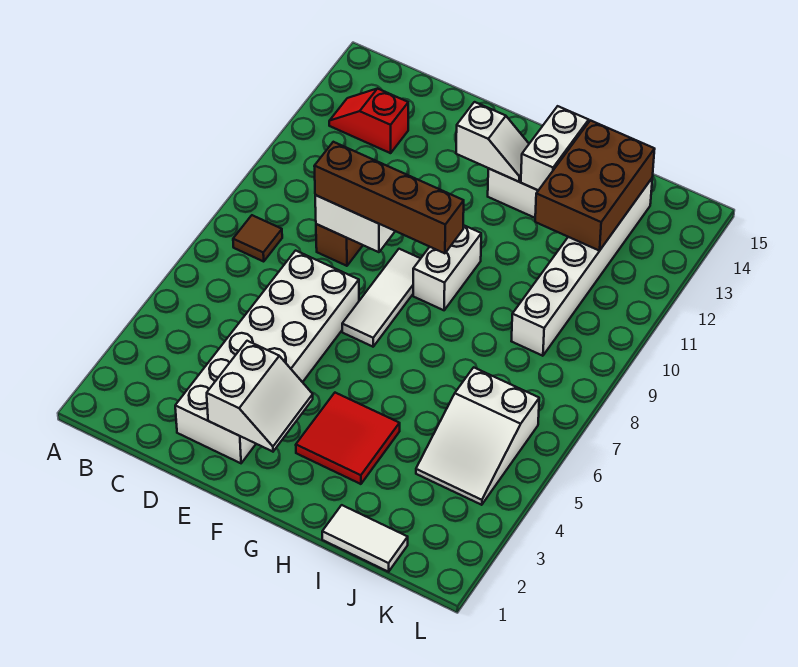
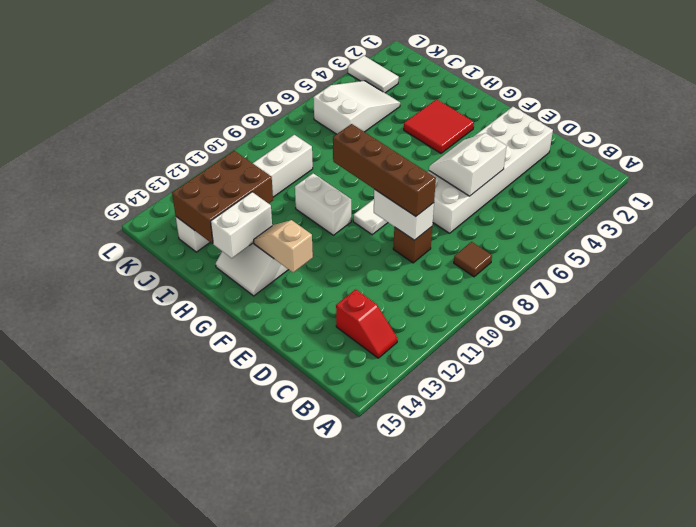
white 2x2 slope [207,341,313,452] -> white 2x2 slope moved to [429,133,506,196]
white 1x2 slope [456,102,529,182] -> tan 1x2 slope [254,220,313,273]
white 1x2 brick [413,225,481,310] -> white 1x2 brick turned to [295,173,351,235]
white 1x2 tile [322,505,408,572] -> white 1x2 tile moved to [348,56,399,93]

